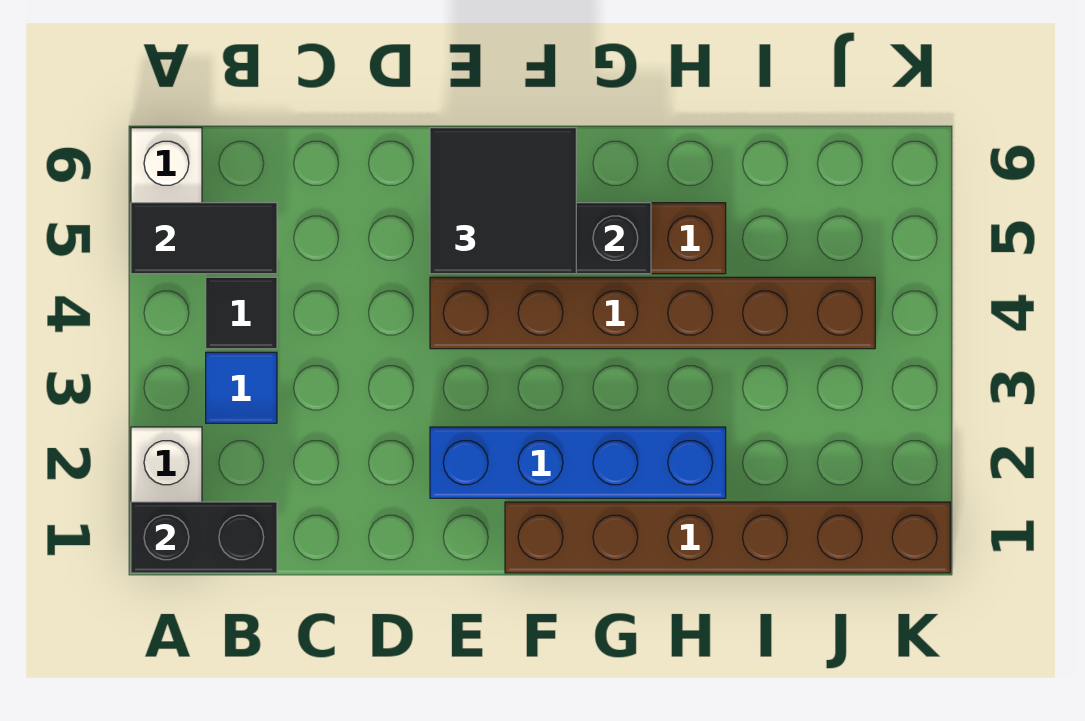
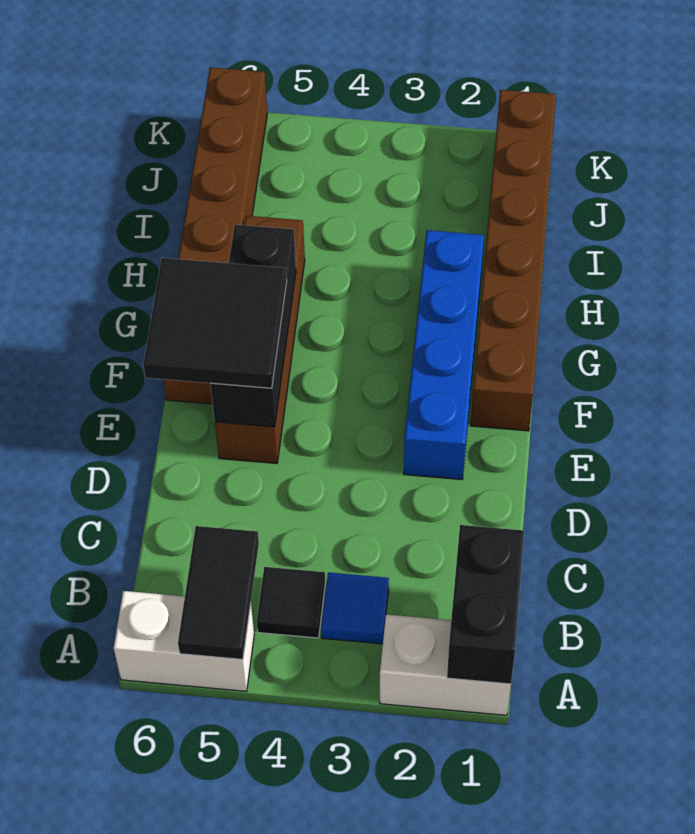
brown 1x6 brick [430,277,875,349] -> brown 1x6 brick moved to [163,68,267,404]

